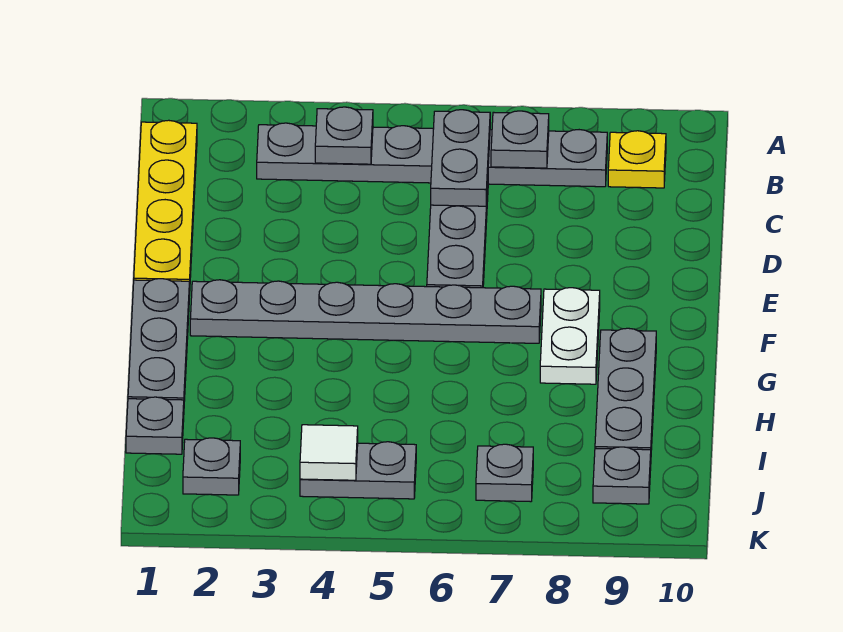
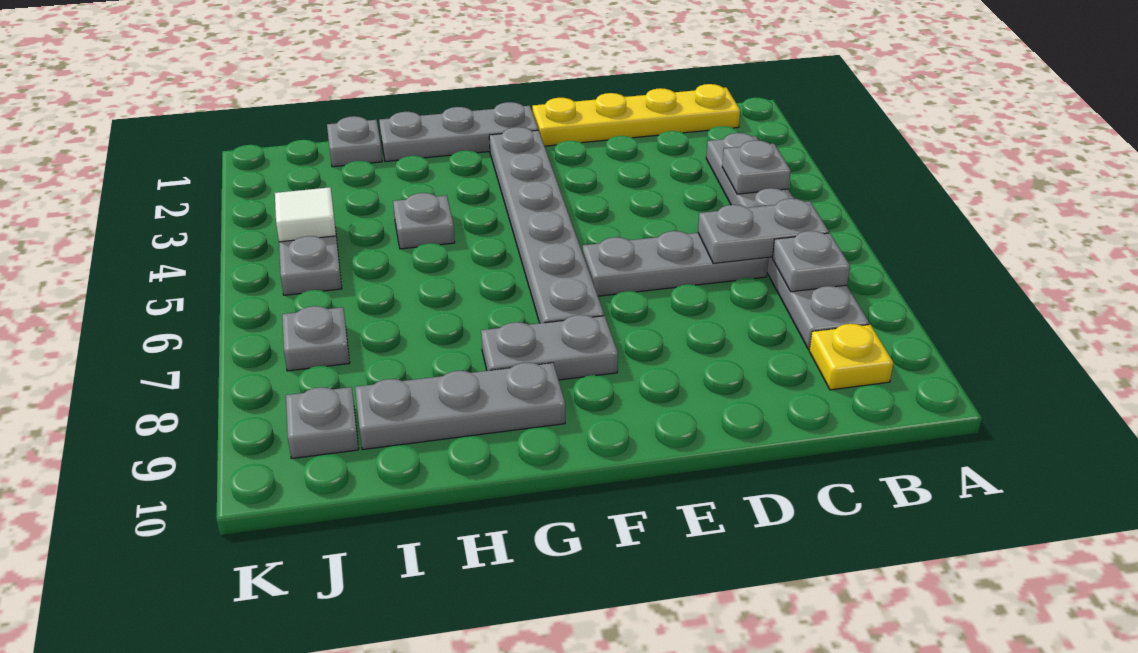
white 1x2 plate [540,288,600,384] -> grey 1x2 plate [481,315,618,380]
grey 1x1 plate [183,438,240,495] -> grey 1x1 plate moved to [393,193,455,249]

